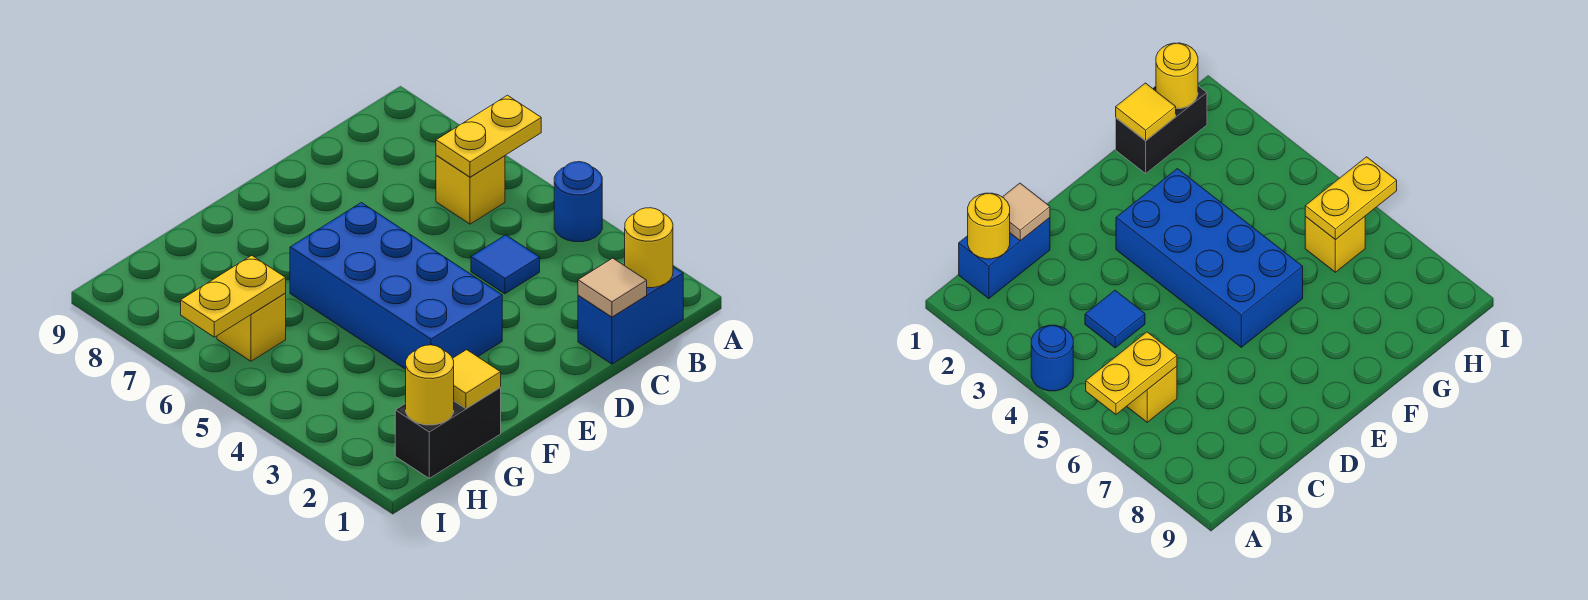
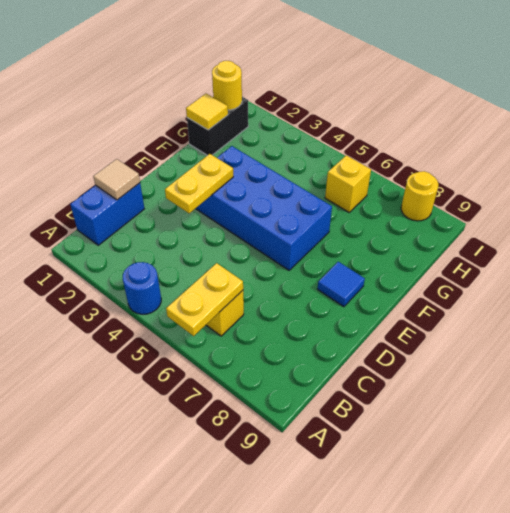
yellow 1x1 round brick [625,208,673,288] -> yellow 1x1 round brick moved to [401,171,439,221]
blue 1x1 tile [471,235,540,294] -> blue 1x1 tile moved to [318,262,365,307]
yellow 1x2 plate [181,256,286,337] -> yellow 1x2 plate moved to [165,154,233,213]

